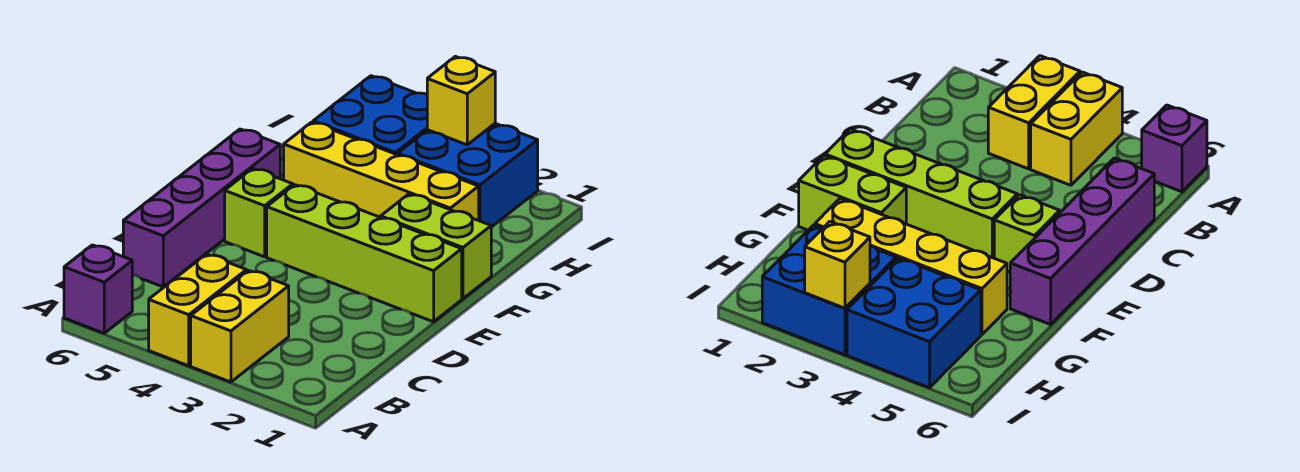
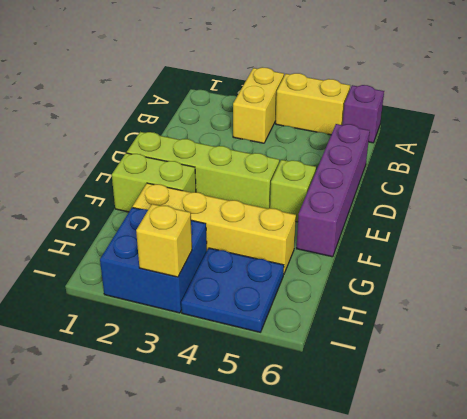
yellow 1x2 brick [149,254,246,366] -> yellow 1x2 brick turned to [276,73,350,135]
blue 2x2 brick [313,76,427,155] -> blue 2x2 plate [181,248,284,332]

